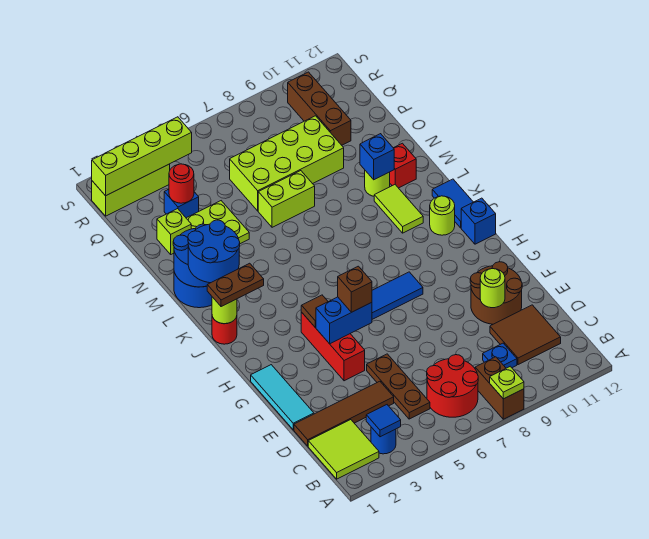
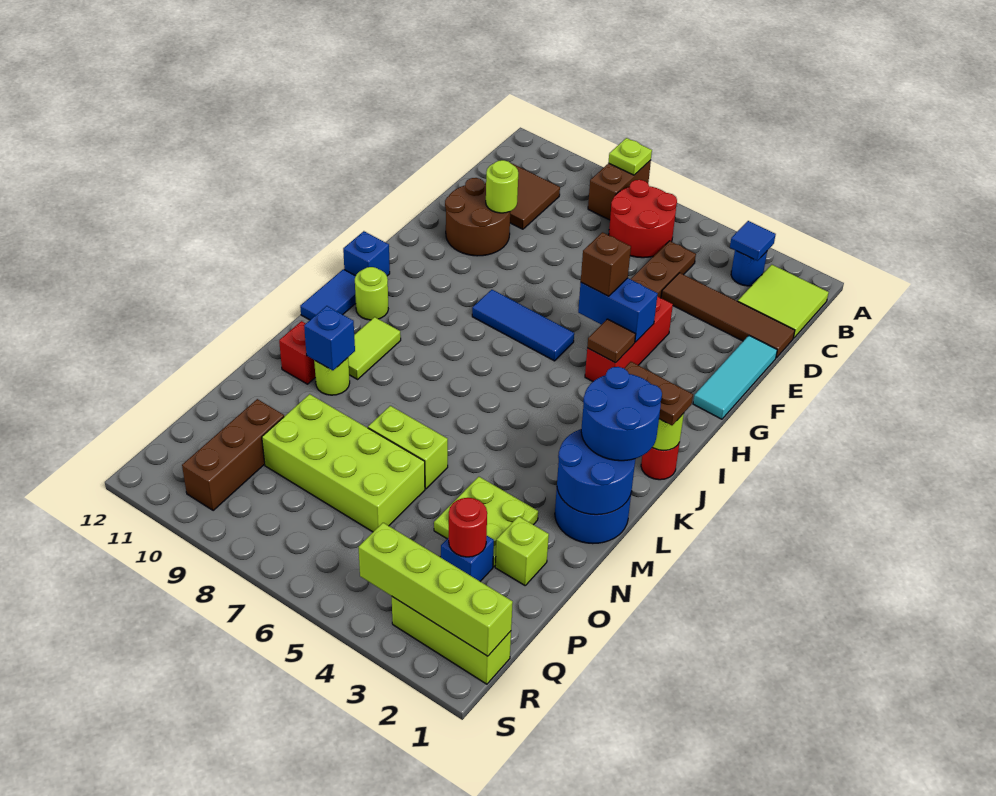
blue 1x1 plate [483,343,517,368] -> none

